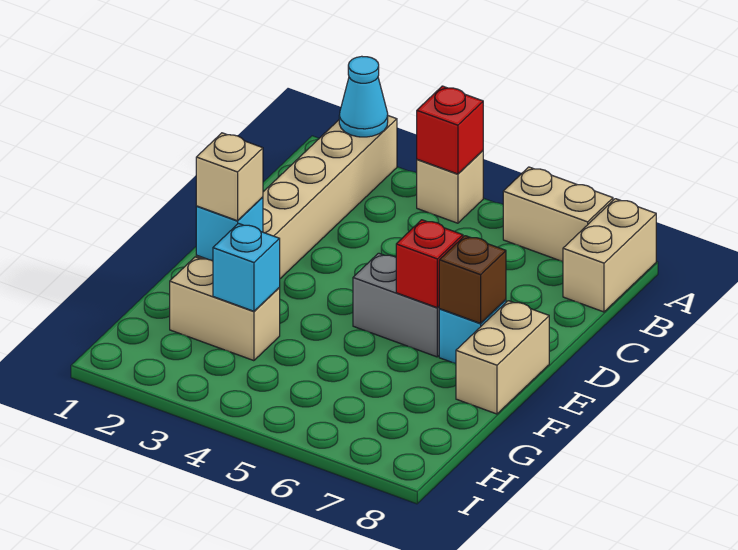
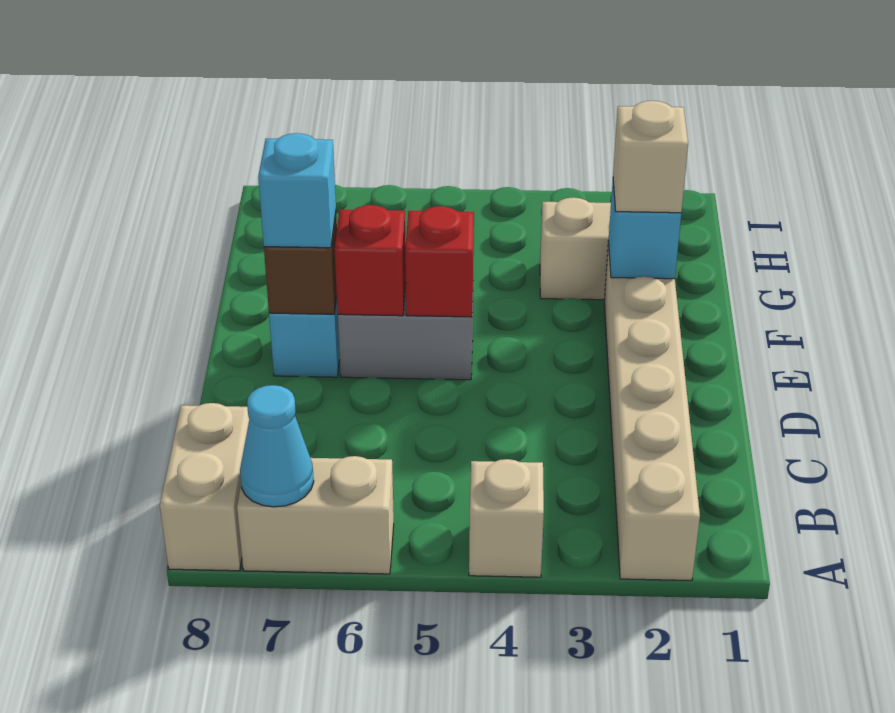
cyan 1x1 cone [339,56,388,137] -> cyan 1x1 cone moved to [240,385,314,507]
red 1x1 brick [417,86,483,174] -> red 1x1 brick moved to [405,206,474,317]
tan 1x2 brick [456,301,549,414] -> none
cyan 1x1 brick [213,224,280,311] -> cyan 1x1 brick moved to [258,133,336,248]

